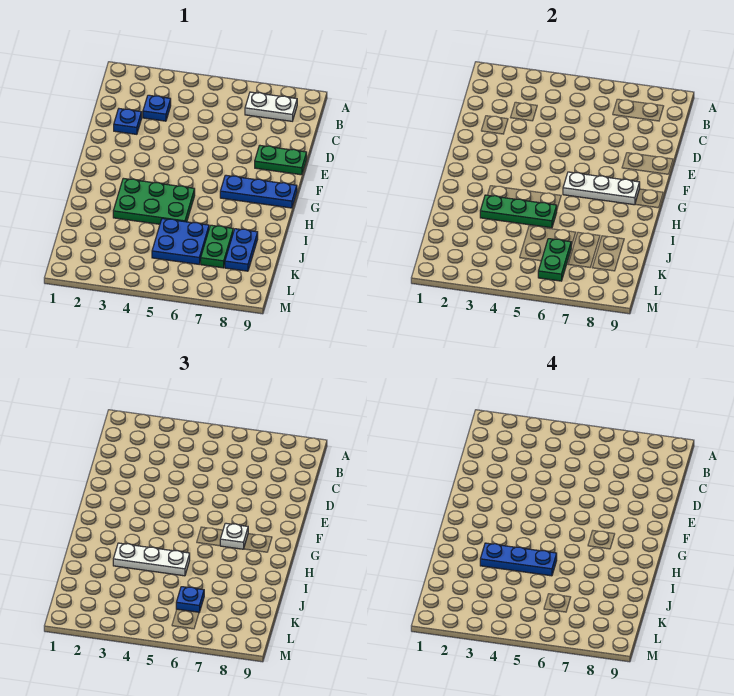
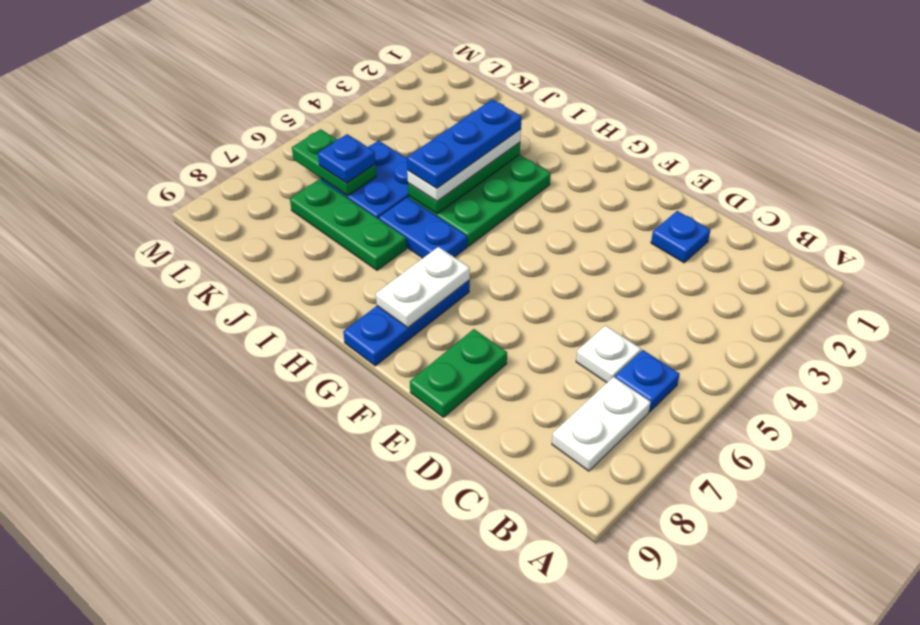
blue 1x1 plate [143,95,171,121] -> blue 1x1 plate moved to [615,350,680,412]
white 1x3 plate [563,172,640,205] -> white 1x2 plate [376,247,470,328]
white 1x1 plate [220,523,248,549] -> white 1x1 plate moved to [576,326,641,383]
green 1x2 plate [201,225,233,268] -> green 1x3 plate [290,179,406,270]
blue 1x2 plate [225,229,258,271] -> blue 1x2 plate moved to [379,197,467,258]

